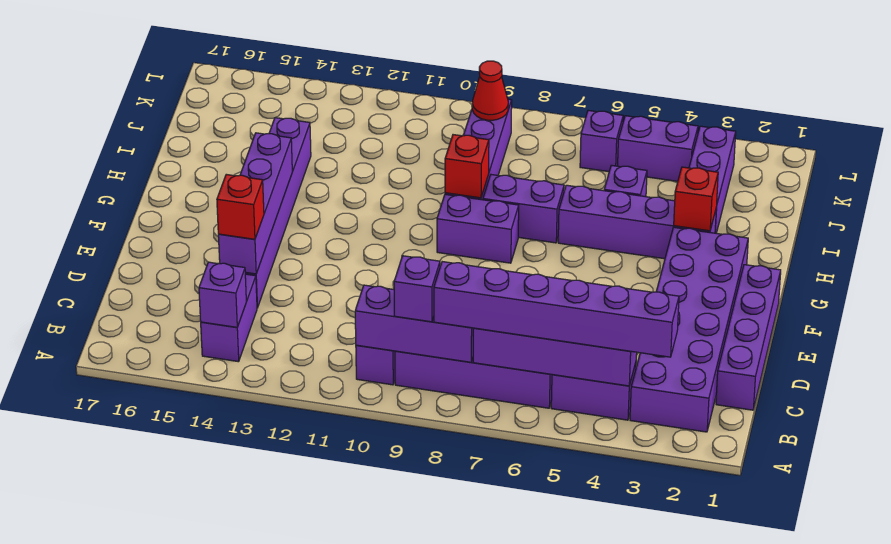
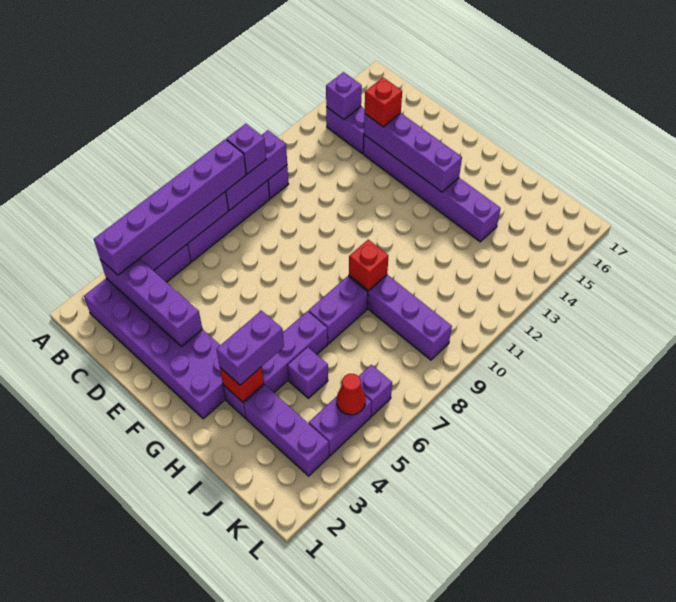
purple 1x4 brick [716,265,781,410] -> purple 1x4 brick moved to [100,259,202,346]
purple 1x2 brick [437,194,519,263] -> purple 1x2 brick moved to [216,311,284,385]
red 1x1 cone [472,61,508,120] -> red 1x1 cone moved to [337,374,366,415]

